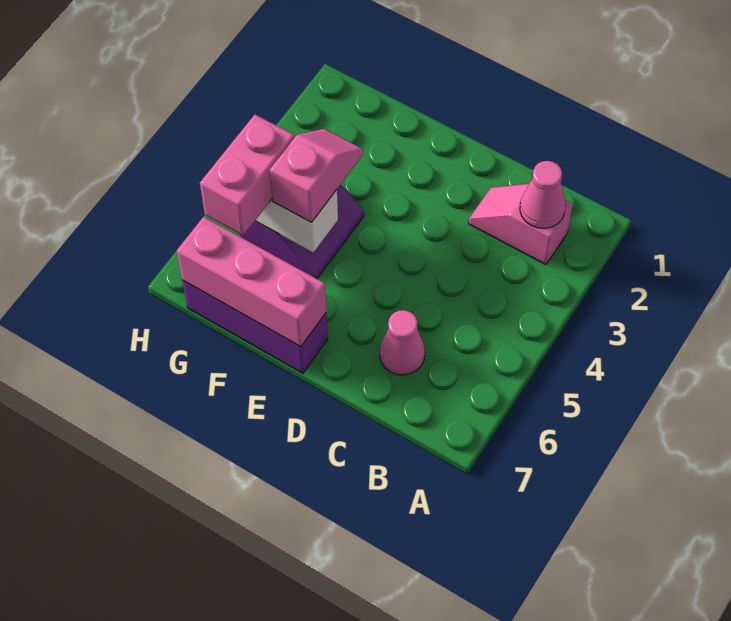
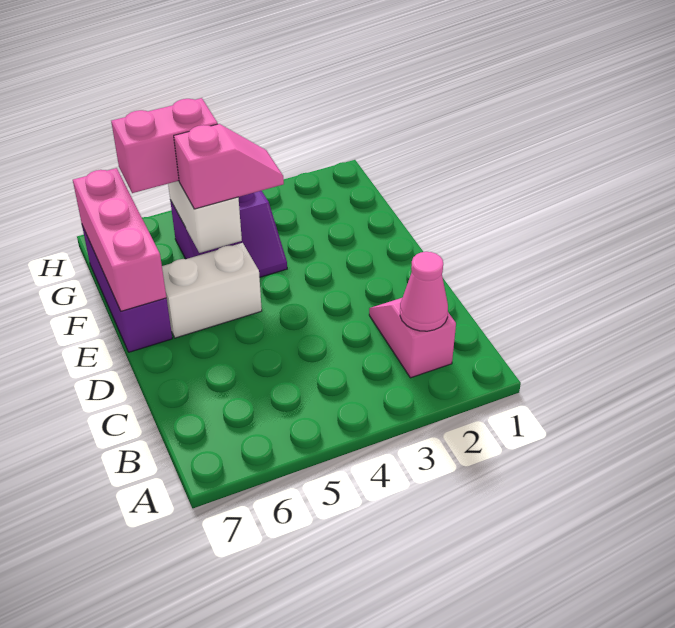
pink 1x1 cone [380,310,425,375] -> none
none -> white 1x2 brick [162,243,262,338]

